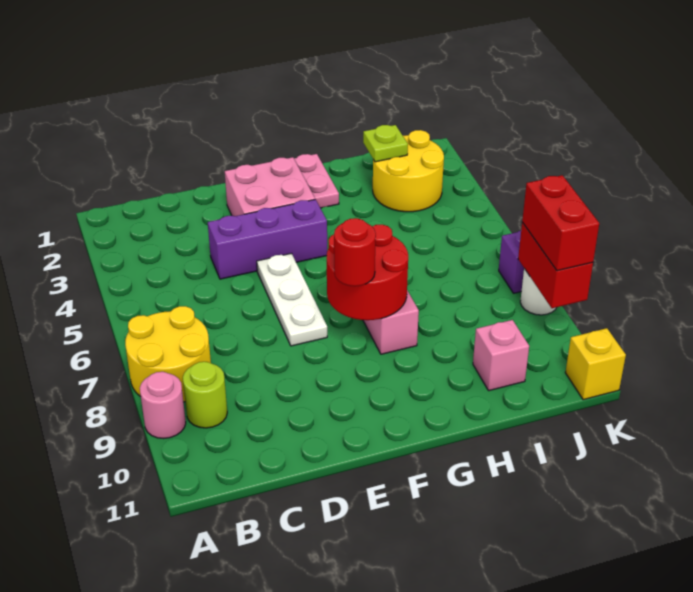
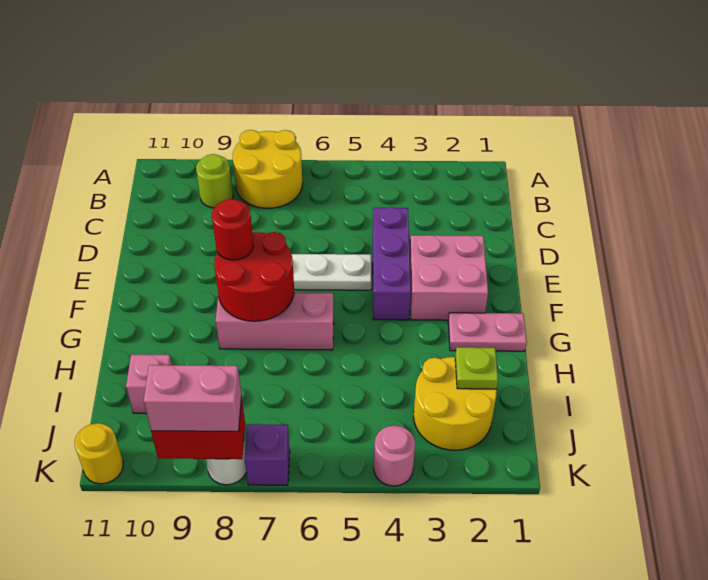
pink 1x1 round brick [140,372,186,439] -> pink 1x1 round brick moved to [374,426,415,486]
red 1x2 brick [522,175,599,271] -> pink 1x2 brick [144,365,241,432]
yellow 1x1 brick [565,328,626,400] -> yellow 1x1 round brick [75,423,123,484]

